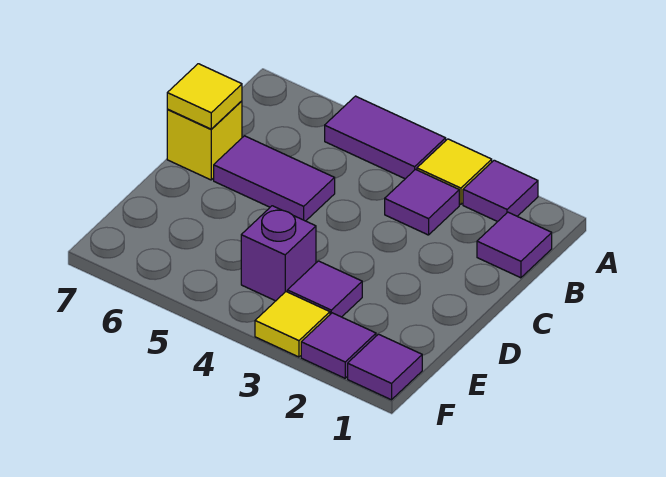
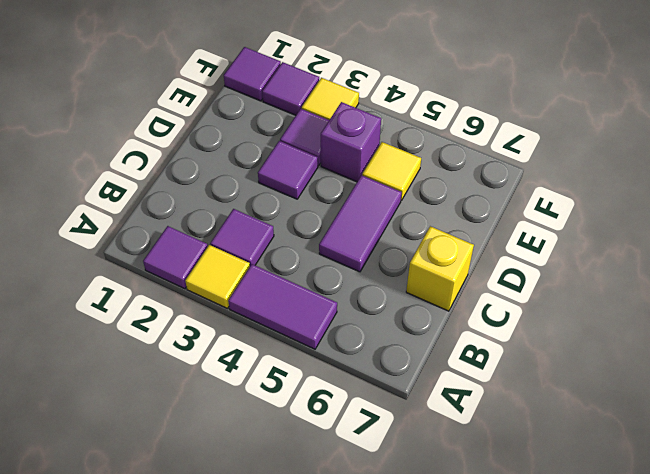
purple 1x1 tile [477,212,552,278] -> purple 1x1 tile moved to [258,141,318,199]
purple 1x2 tile [214,136,335,221] -> purple 1x2 tile turned to [319,175,402,272]
yellow 1x1 tile [167,64,242,129] -> yellow 1x1 tile moved to [362,142,421,200]

